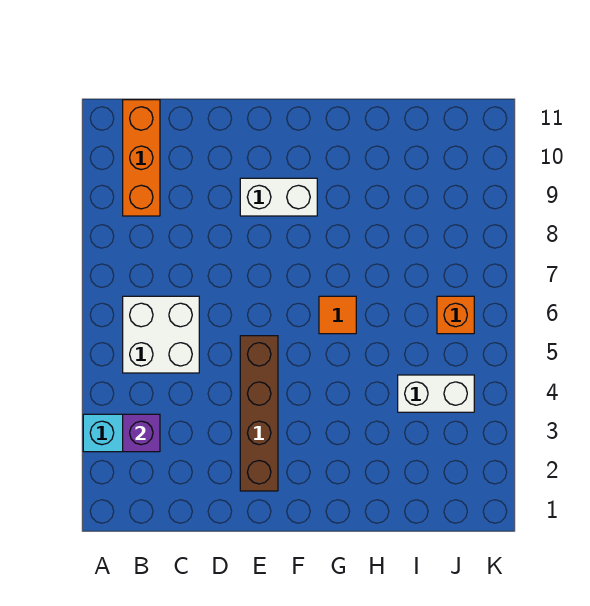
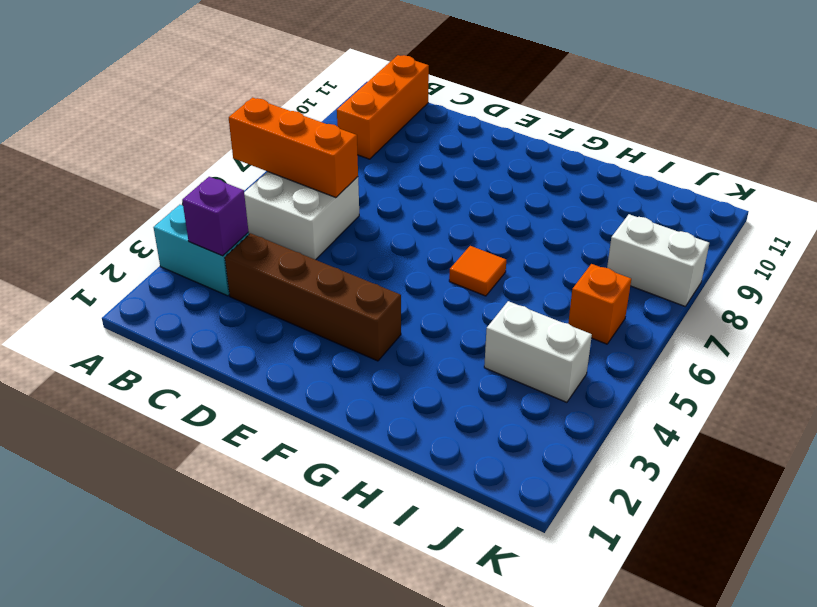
none -> orange 1x3 brick [229,98,358,198]
brown 1x4 brick [240,336,278,491] -> brown 1x4 brick turned to [225,233,401,361]
white 1x2 brick [240,178,317,216] -> white 1x2 brick moved to [607,214,709,306]

